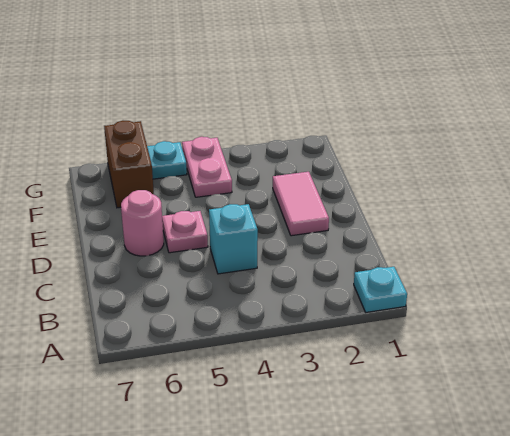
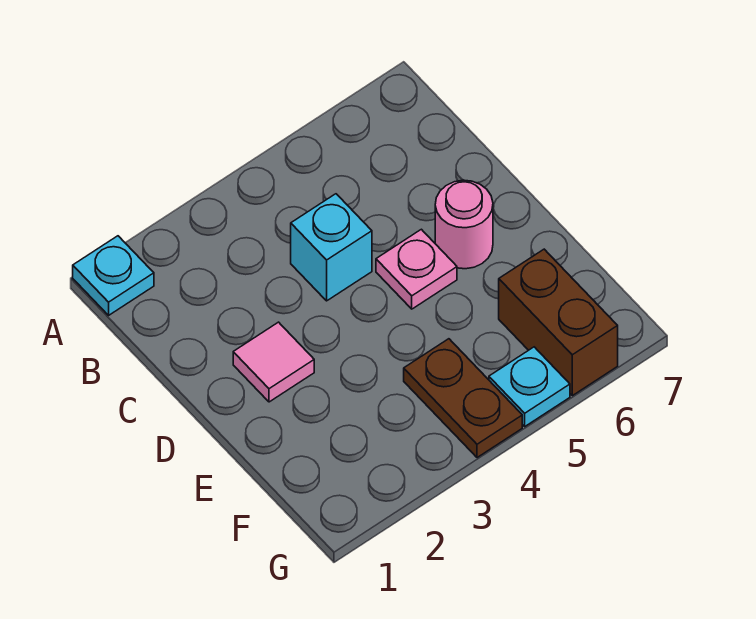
pink 1x2 tile [273,172,329,236] -> pink 1x1 tile [233,322,314,402]
pink 1x2 plate [182,137,232,197] -> brown 1x2 plate [404,339,522,458]

